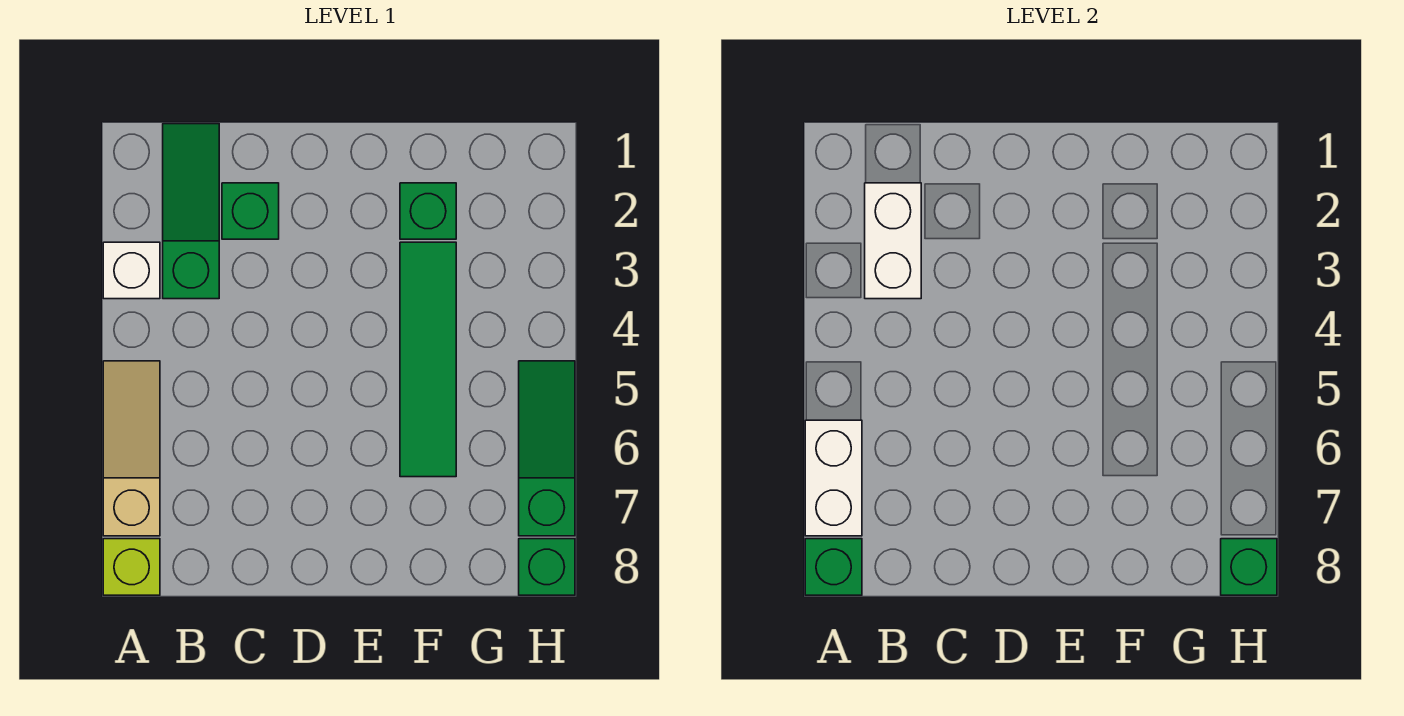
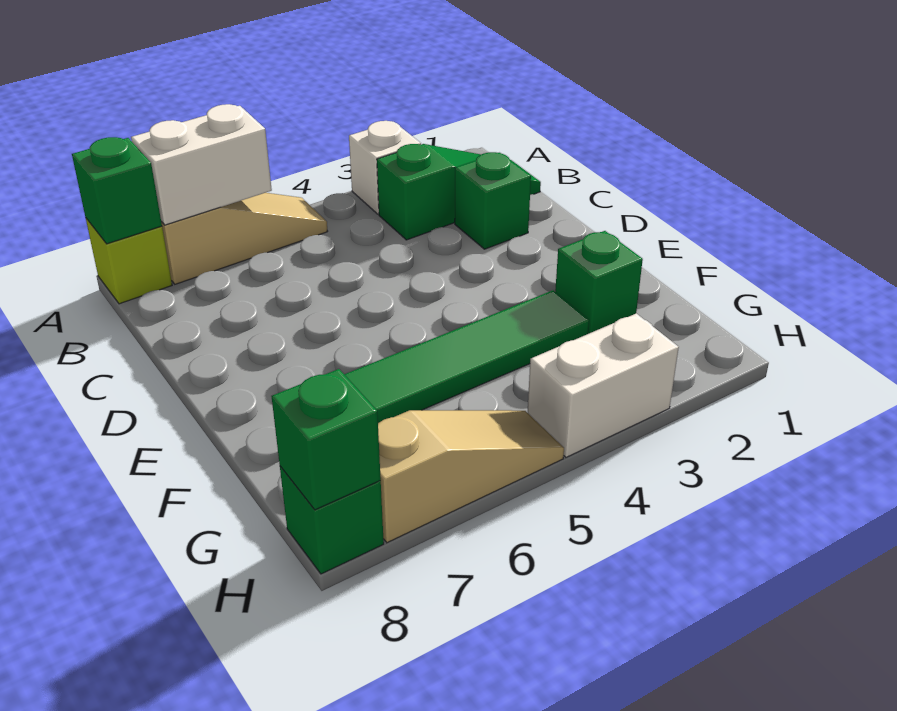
white 1x2 brick [865,183,921,299] -> white 1x2 brick moved to [528,314,679,457]
green 1x3 slope [519,361,575,536] -> tan 1x3 slope [378,410,564,543]

